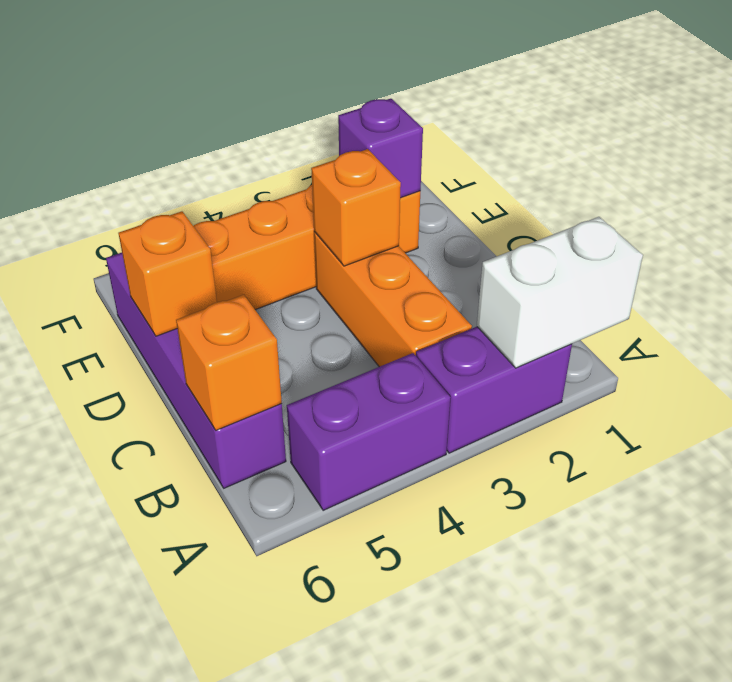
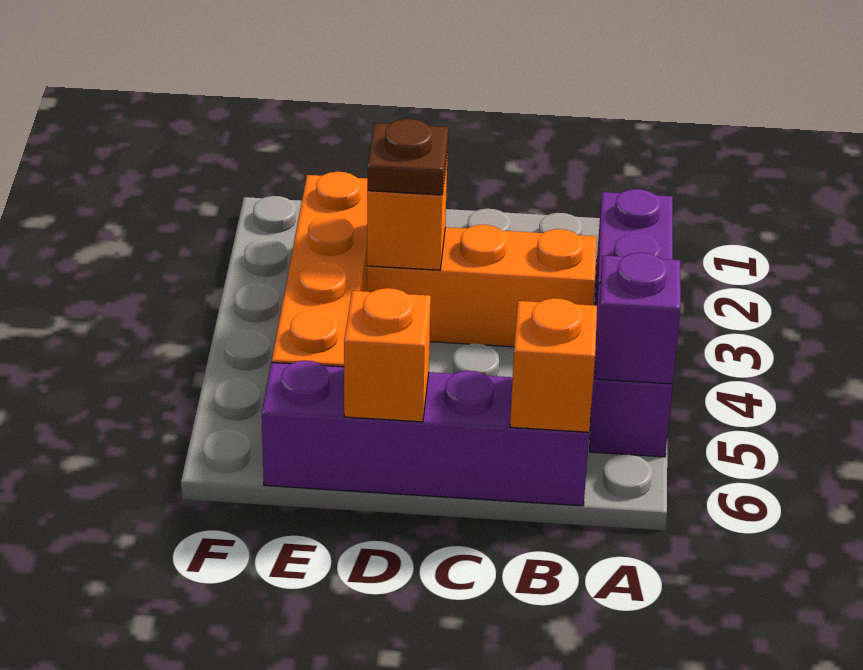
white 1x2 brick [477,217,643,368] -> none
none -> brown 1x1 plate [367,119,448,195]
purple 1x1 brick [338,99,423,198] -> purple 1x1 brick moved to [595,253,681,384]

